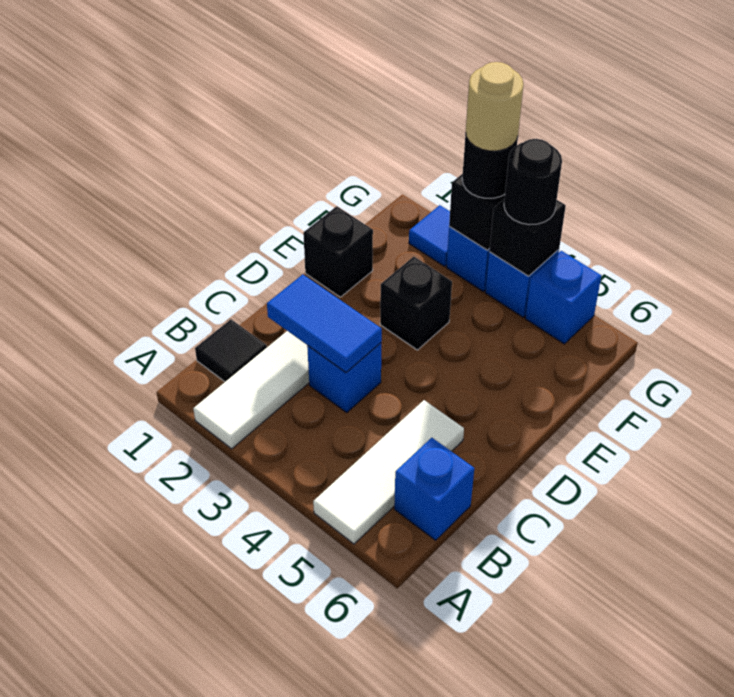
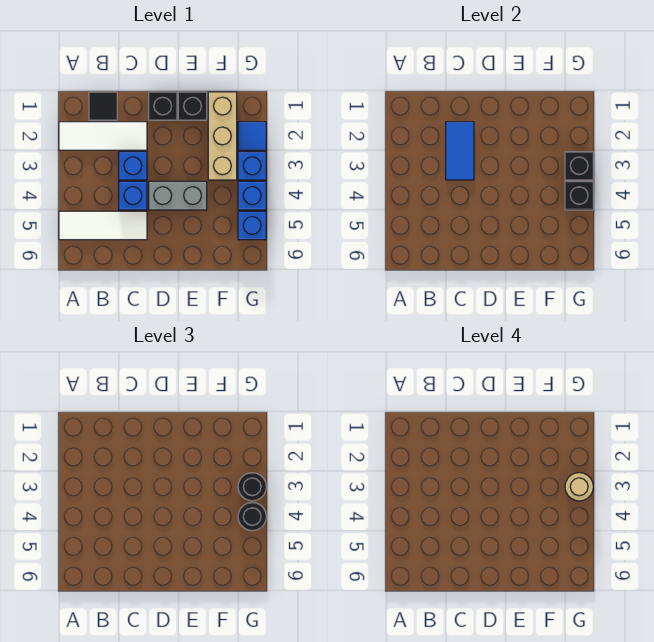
blue 1x1 brick [394,438,474,540] -> blue 1x1 brick moved to [119,181,147,210]
none -> grey 1x2 brick [149,181,207,210]
black 1x1 brick [380,257,452,350] -> black 1x1 brick moved to [149,92,177,120]
none -> tan 1x3 brick [208,92,237,180]

